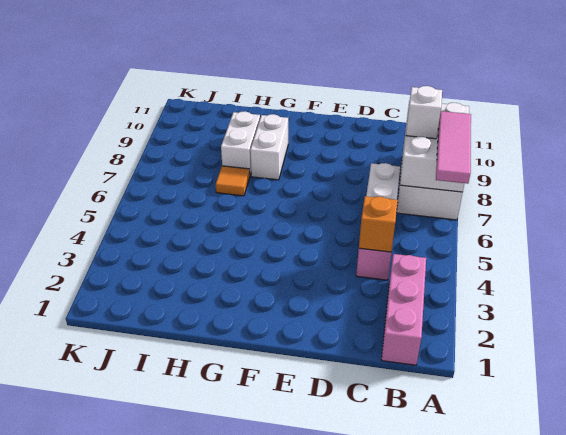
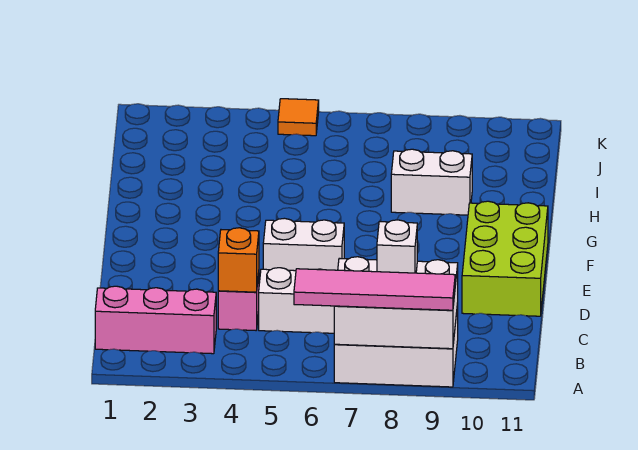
pink 1x3 tile [436,111,471,184] -> pink 1x4 tile [294,269,455,310]
none -> lime 2x3 brick [462,201,548,316]
white 1x2 brick [250,114,288,180] -> white 1x2 brick moved to [263,218,344,271]
orange 1x1 tile [216,166,250,196] -> orange 1x1 tile moved to [278,99,319,136]

